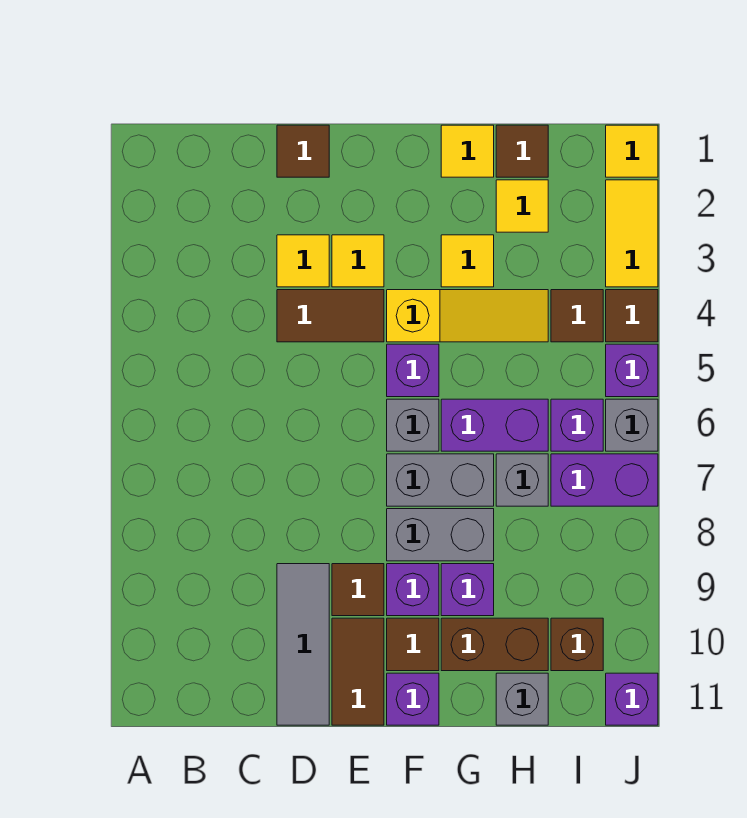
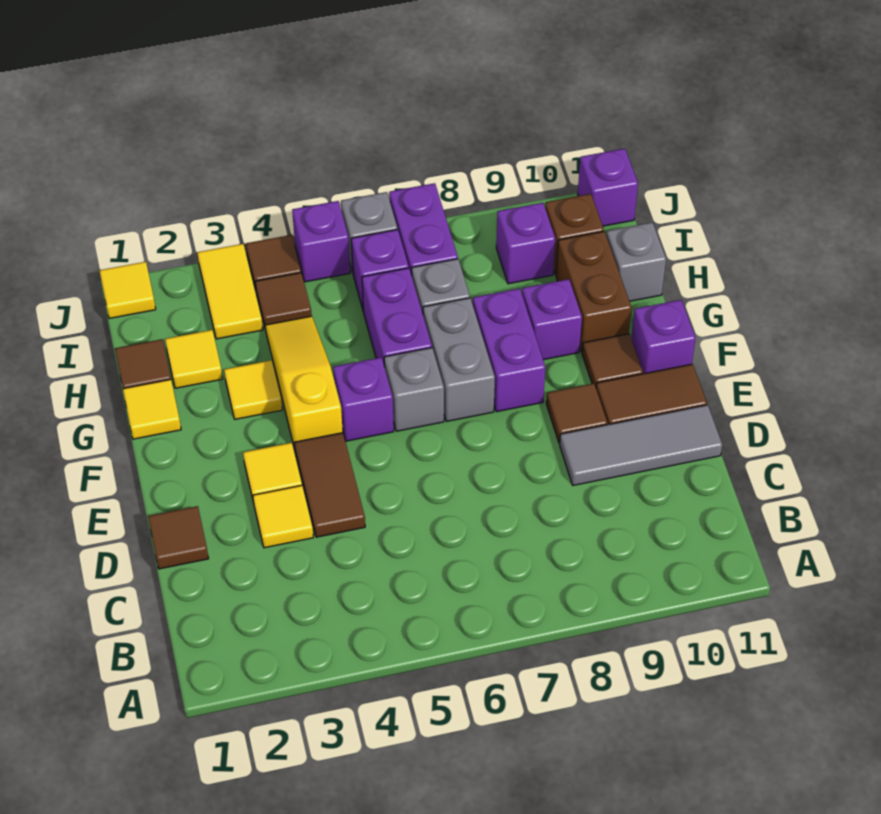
grey 1x2 brick [387,509,494,561] -> purple 1x2 brick [473,289,545,412]
purple 1x1 brick [387,564,439,616] -> purple 1x1 brick moved to [496,203,555,284]
yellow 1x2 tile [606,180,658,287] -> yellow 1x2 tile turned to [197,244,263,339]

